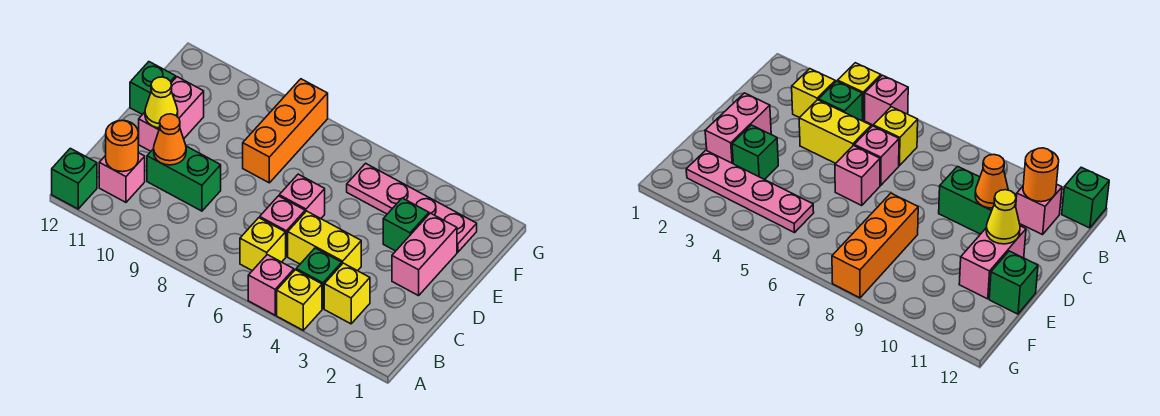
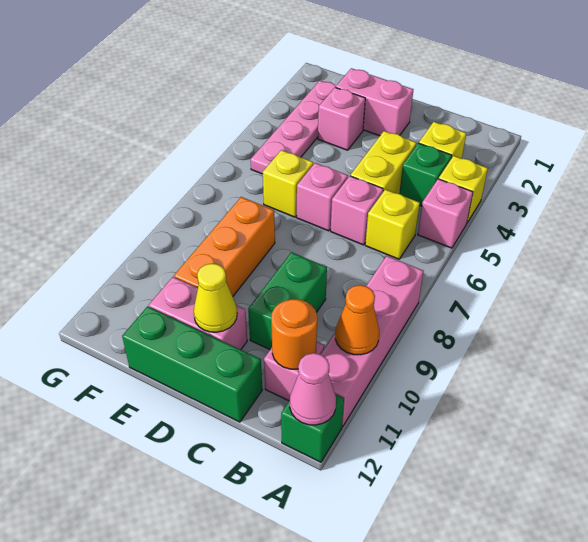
none -> pink 1x4 brick [320,256,424,426]
none -> pink 1x1 cone [290,353,336,425]
orange 1x1 cone [154,114,186,165] -> orange 1x1 cone moved to [335,285,379,355]
green 1x1 brick [383,198,429,251] -> pink 1x1 brick [318,87,365,150]
none -> yellow 1x1 brick [263,150,313,217]
orange 1x3 brick [243,79,328,183] -> orange 1x3 brick turned to [174,197,275,296]
green 1x1 brick [130,62,176,115] -> green 1x3 brick [122,306,262,422]

